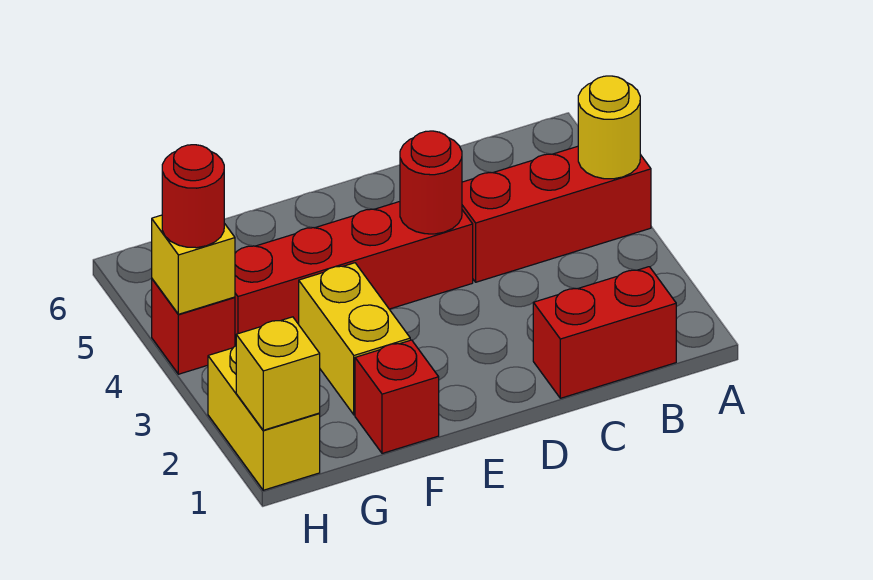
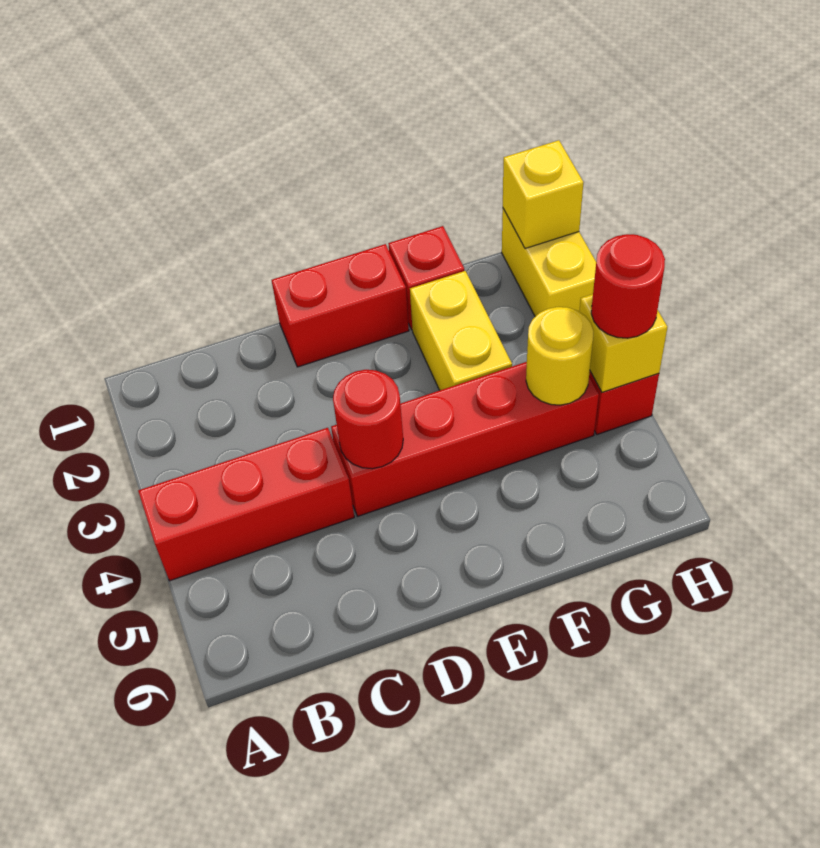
yellow 1x1 round brick [578,76,640,179] -> yellow 1x1 round brick moved to [526,307,594,405]
red 1x2 brick [533,267,676,398] -> red 1x2 brick moved to [271,244,409,367]

